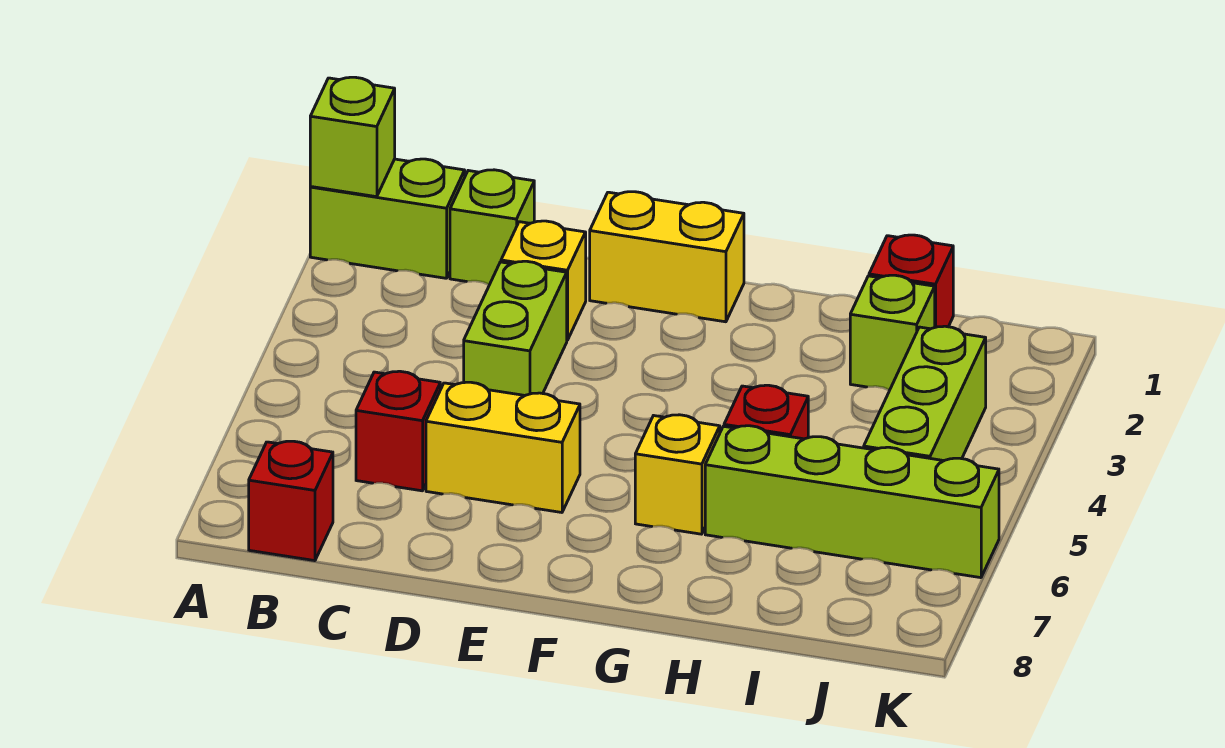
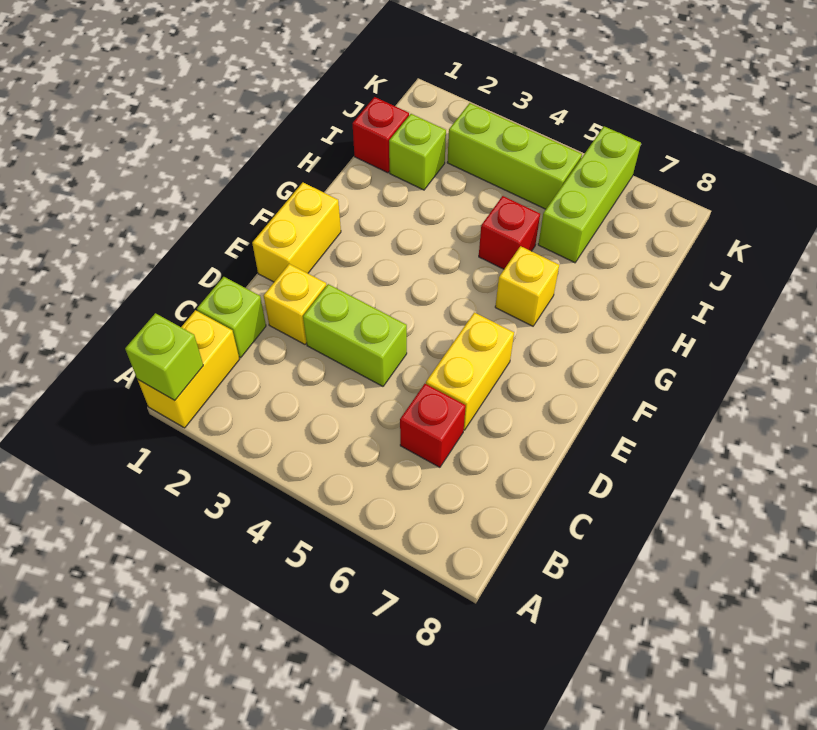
lime 1x2 brick [310,159,465,278] -> yellow 1x2 brick [138,310,239,428]
red 1x1 brick [249,441,333,561] -> none
lime 1x4 brick [705,426,999,578] -> lime 1x3 brick [538,126,641,263]

